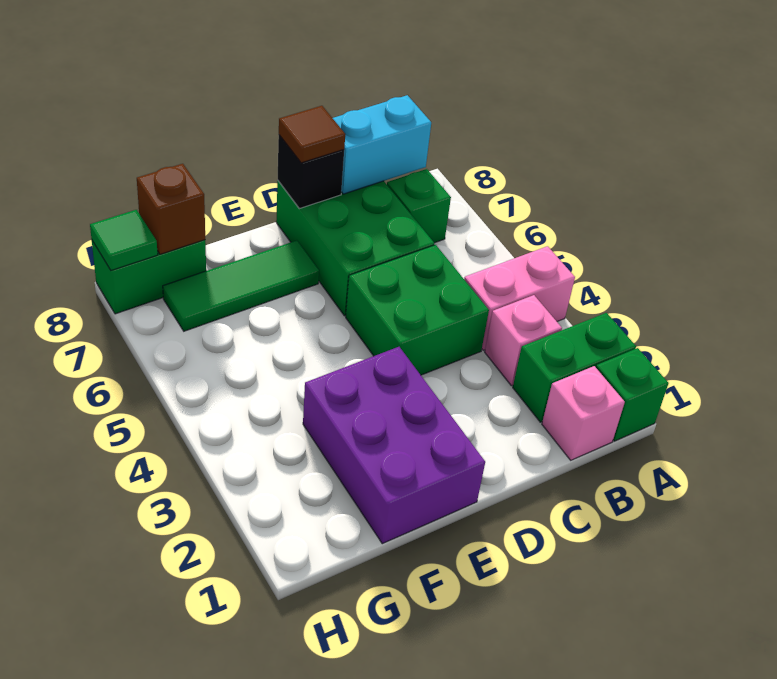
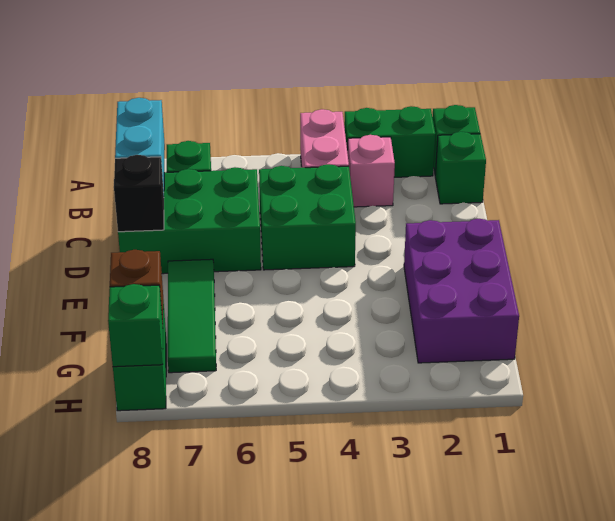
green 1x2 brick [513,313,636,422] -> green 1x2 brick turned to [344,106,435,177]
pink 1x1 brick [542,366,625,460] -> green 1x1 brick [435,132,486,204]
brown 1x1 tile [279,106,345,163] -> none
purple 2x3 brick [303,347,485,544] -> purple 2x3 brick turned to [404,219,519,363]
green 1x1 tile [90,210,158,270] -> green 1x1 brick [108,284,163,367]

